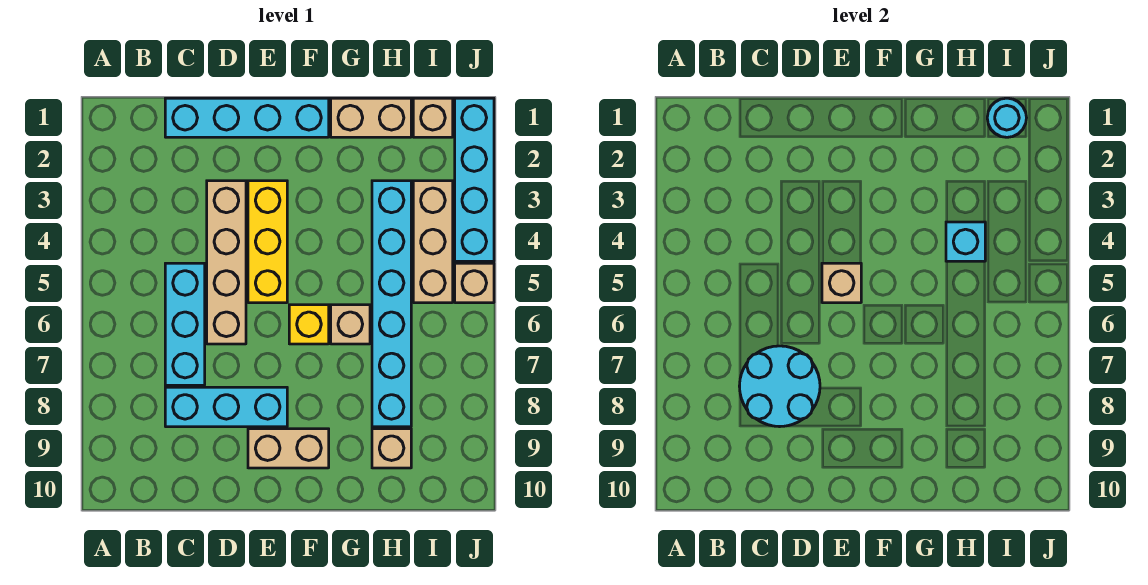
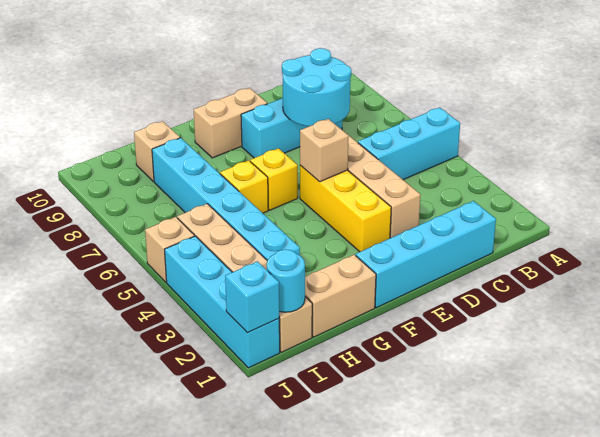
cyan 1x3 brick [165,263,205,385] -> cyan 1x3 brick turned to [358,107,460,180]
tan 1x1 brick [331,305,370,344] -> yellow 1x1 brick [220,160,268,213]
cyan 1x1 brick [946,222,985,261] -> cyan 1x1 brick moved to [225,261,279,333]

